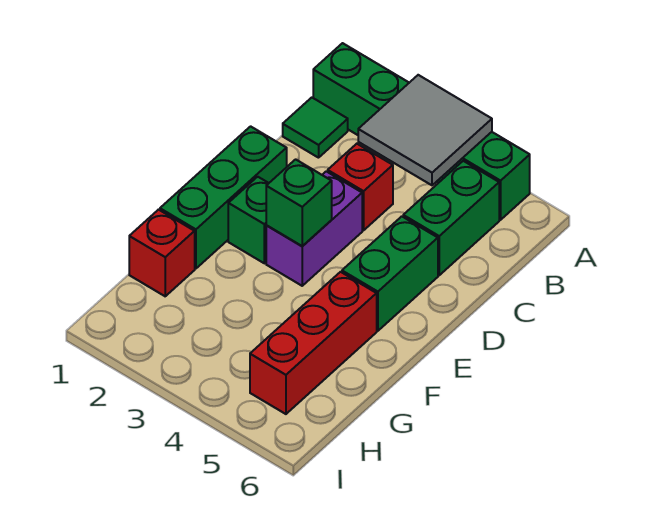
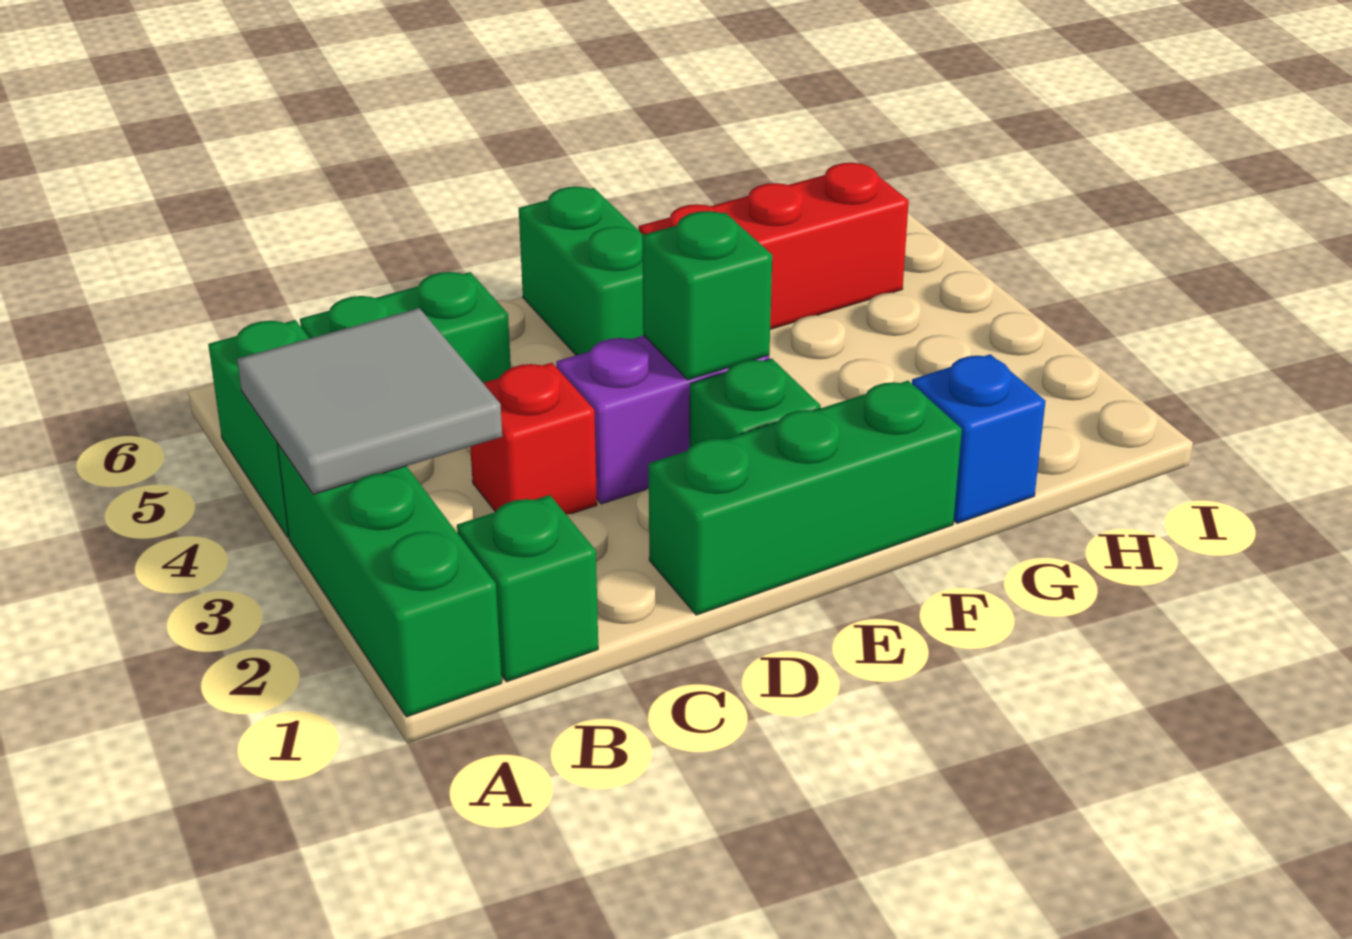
green 1x1 tile [283,98,348,158] -> green 1x1 brick [457,495,598,682]
green 1x2 brick [342,216,438,331] -> green 1x2 brick turned to [519,187,644,355]
red 1x1 brick [129,210,195,296] -> blue 1x1 brick [912,354,1046,523]

